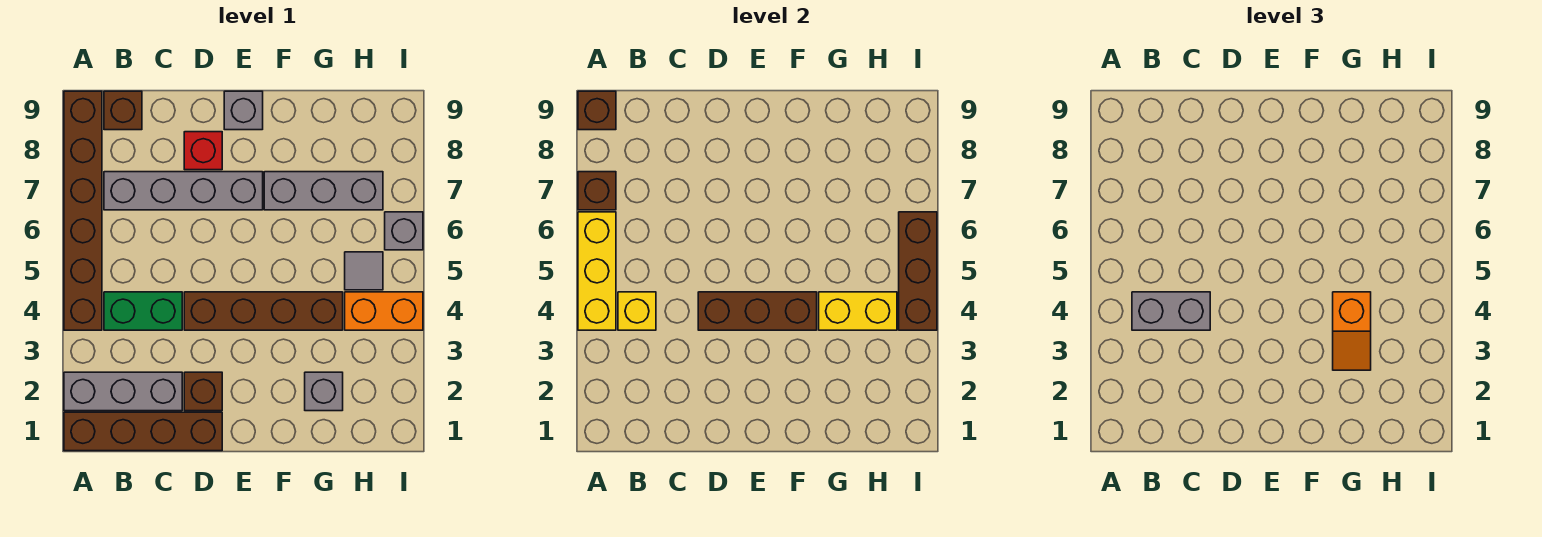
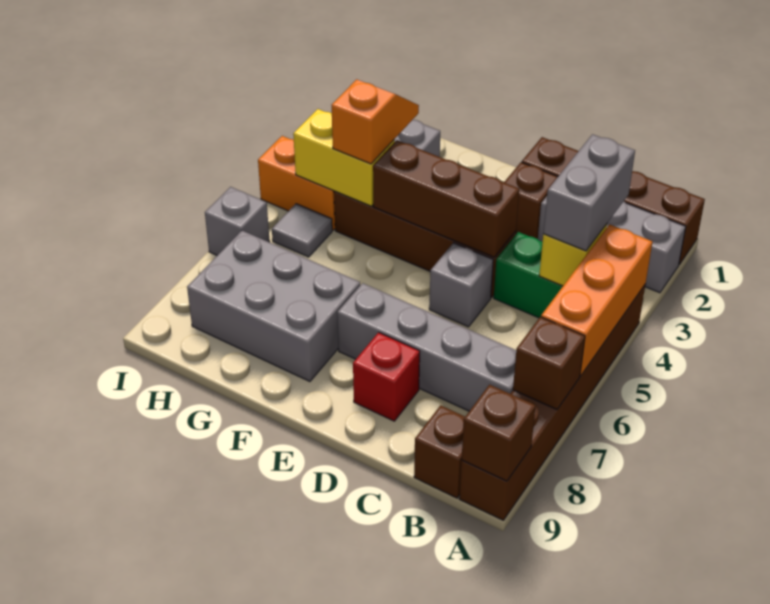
yellow 1x3 brick [578,212,616,330] -> orange 1x3 brick [541,224,652,376]
grey 1x2 brick [1132,292,1210,330] -> grey 1x2 brick turned to [543,134,635,251]
grey 1x1 brick [224,91,263,130] -> grey 1x1 brick moved to [429,243,493,327]
grey 1x3 brick [264,172,383,210] -> grey 2x3 brick [187,231,360,382]
brown 1x3 brick [899,212,937,330] -> none

